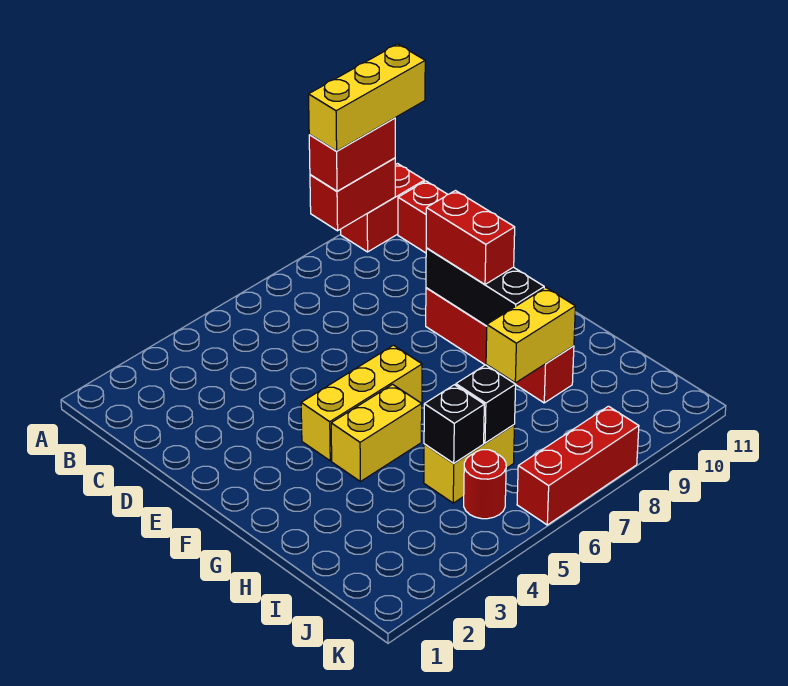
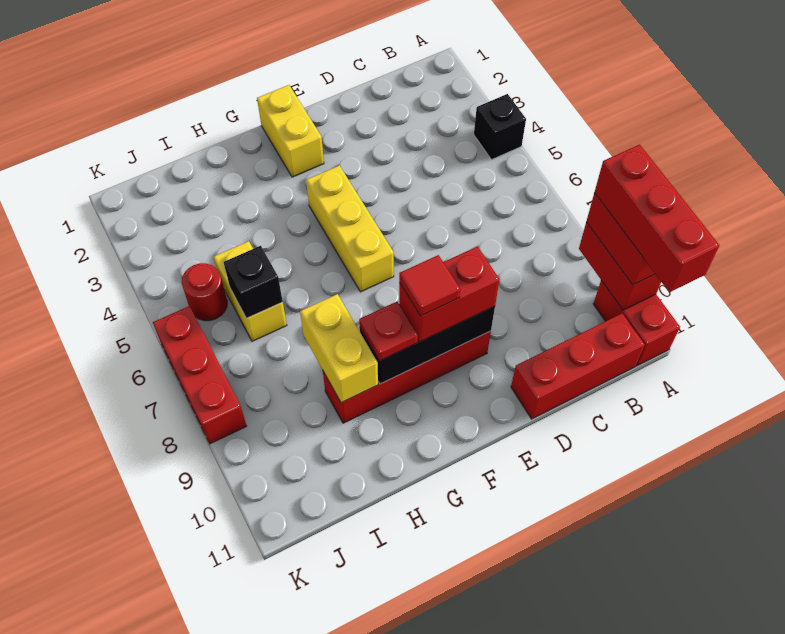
yellow 1x3 brick [309,44,425,151] -> red 1x3 brick [594,144,719,292]
none -> red 1x1 tile [399,255,460,316]
yellow 1x2 brick [331,384,422,482] -> yellow 1x2 brick moved to [257,85,324,177]
none -> red 1x1 plate [359,302,418,361]
black 1x1 brick [424,385,484,463] -> black 1x1 brick moved to [474,94,526,160]

